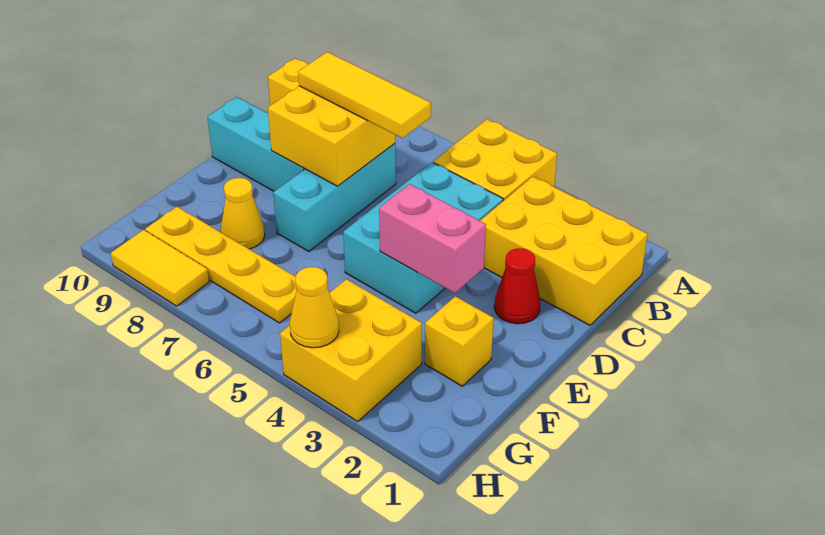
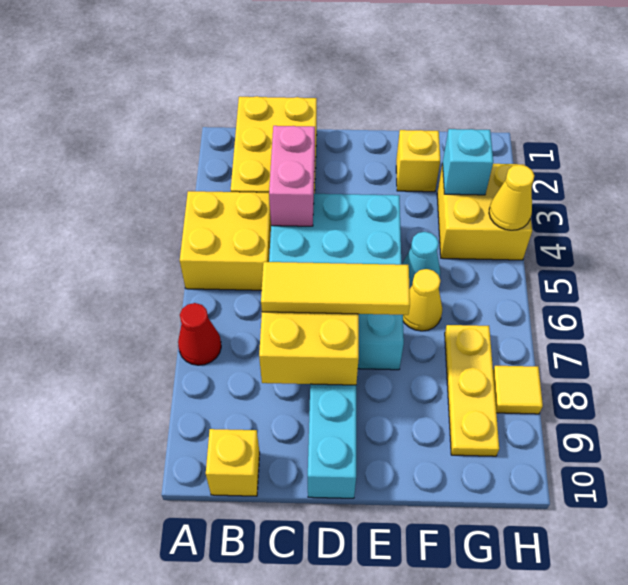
yellow 1x3 tile [298,52,431,138] -> yellow 1x3 tile turned to [261,262,410,315]
red 1x1 cone [494,248,541,324] -> red 1x1 cone moved to [178,303,221,365]
pink 1x2 brick [379,184,486,293] -> pink 1x2 brick moved to [269,126,315,226]
none -> cyan 1x1 cone [402,232,441,289]
yellow 1x1 cone [221,178,265,249] -> yellow 1x1 cone moved to [403,269,442,331]
none -> cyan 1x1 brick [443,129,493,195]
yellow 1x4 plate [145,207,297,323] -> yellow 1x3 plate [445,325,499,456]
yellow 1x2 tile [111,230,209,306] -> yellow 1x1 tile [493,366,543,414]

